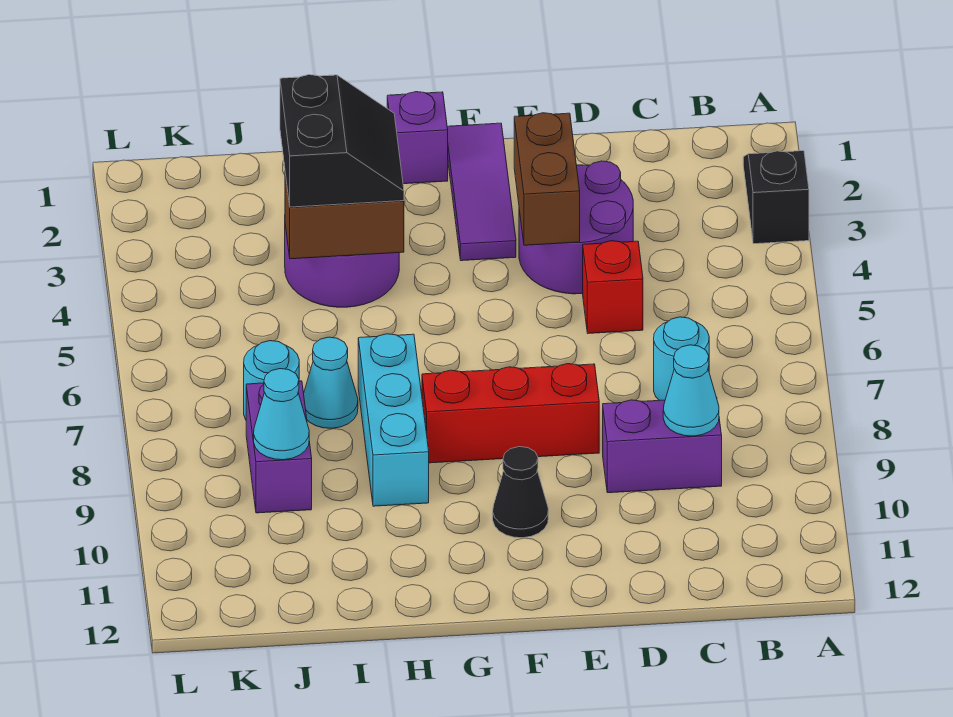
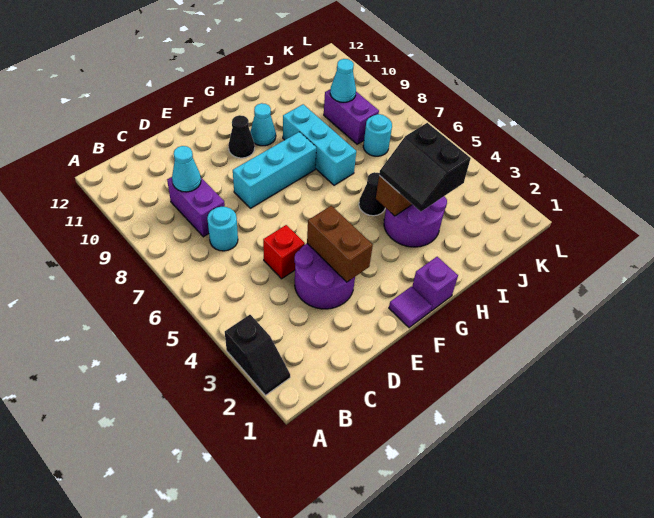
purple 1x2 brick [603,400,722,493] -> purple 1x2 brick turned to [167,177,225,237]
red 1x3 brick [422,364,599,463] -> cyan 1x3 brick [233,132,316,208]
purple 1x3 tile [447,123,516,261] -> purple 1x1 tile [389,287,432,328]
none -> black 1x1 cone [359,172,385,216]
cyan 1x1 cone [304,337,358,428] -> cyan 1x1 cone moved to [250,103,276,146]

